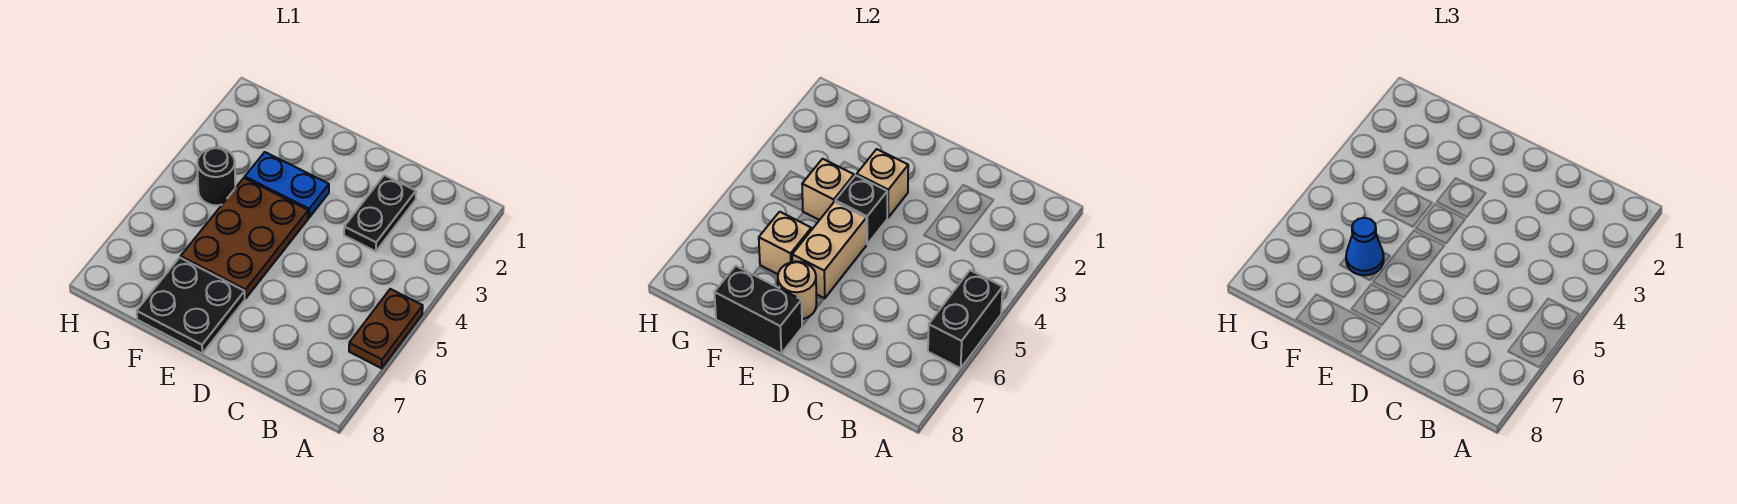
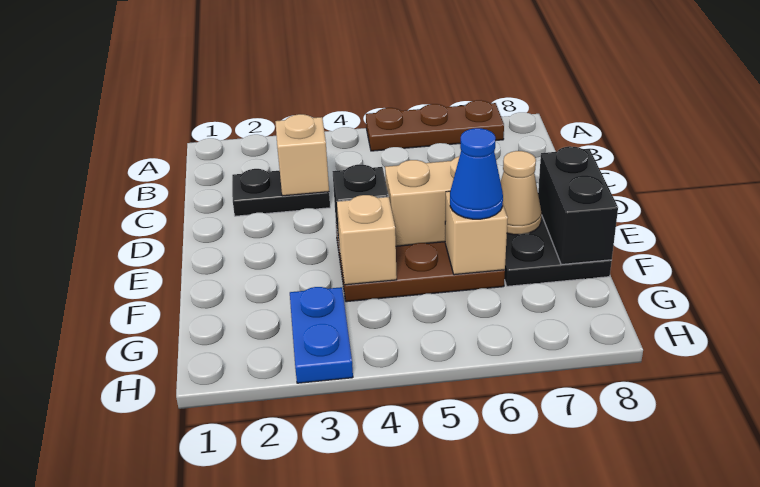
brown 1x2 plate [349,289,423,368] -> brown 1x3 plate [366,100,504,151]
black 1x2 brick [928,270,1003,368] -> none
blue 1x2 plate [245,152,329,218] -> blue 1x2 plate moved to [290,287,353,383]
tan 1x1 brick [857,149,908,218] -> tan 1x1 brick moved to [275,114,329,196]
tan 1x1 round brick [778,261,817,319] -> tan 1x1 cone [501,151,542,235]
black 1x1 round brick [197,148,235,205] -> none

